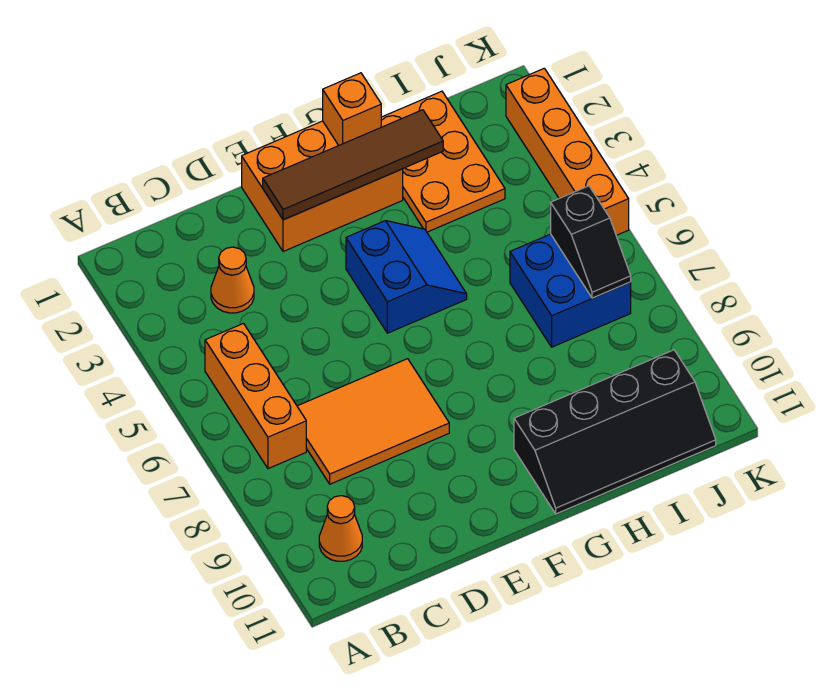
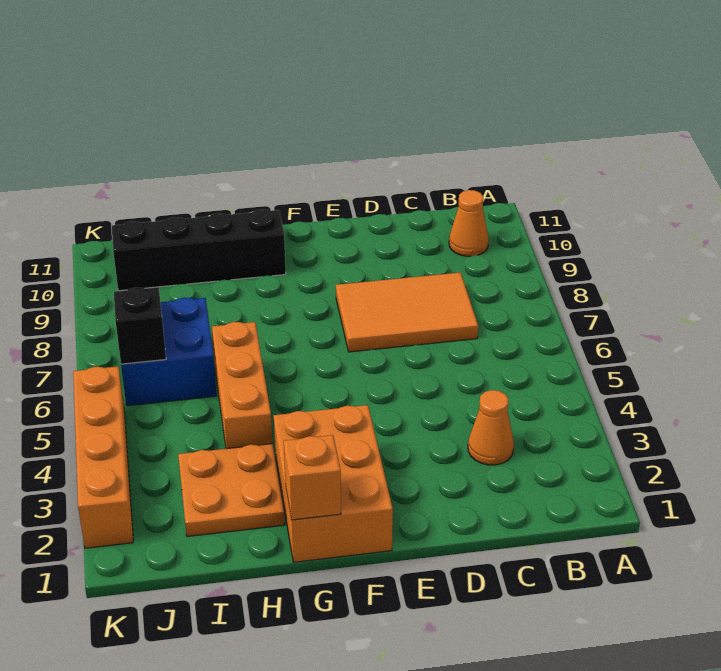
orange 1x3 brick [205,324,306,469] -> orange 1x3 brick moved to [212,322,272,449]
orange 2x3 brick [242,121,403,252] -> orange 2x3 brick turned to [274,405,393,562]
brown 1x4 tile [263,110,443,220] -> none
blue 2x2 slope [346,221,467,333] -> none
orange 2x3 plate [381,91,505,232] -> orange 2x2 plate [178,444,285,536]

